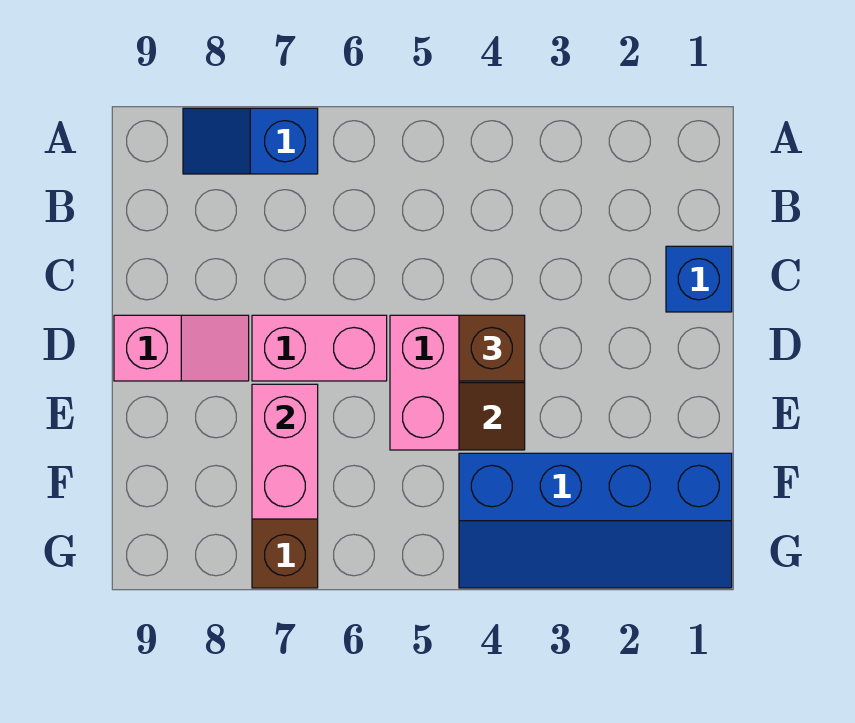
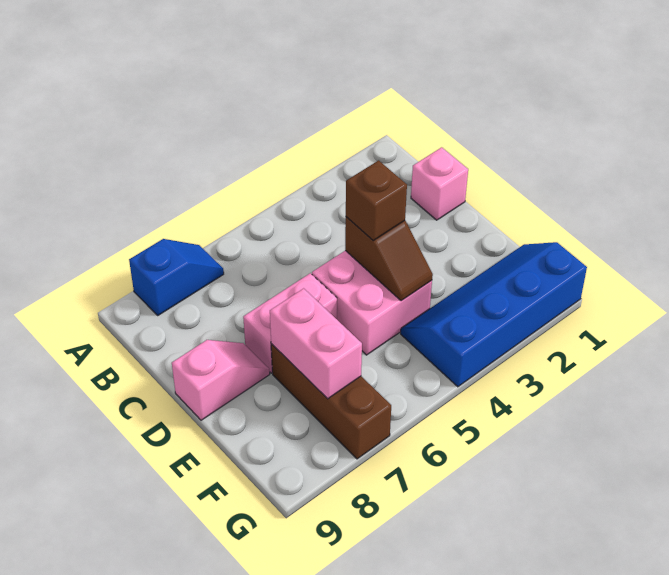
blue 1x2 slope [183,108,318,174] -> blue 1x2 slope turned to [129,239,224,315]
blue 1x1 brick [666,246,732,312] -> pink 1x1 brick [411,147,468,220]
blue 2x4 slope [459,453,732,588] -> blue 2x4 slope turned to [401,242,587,387]

